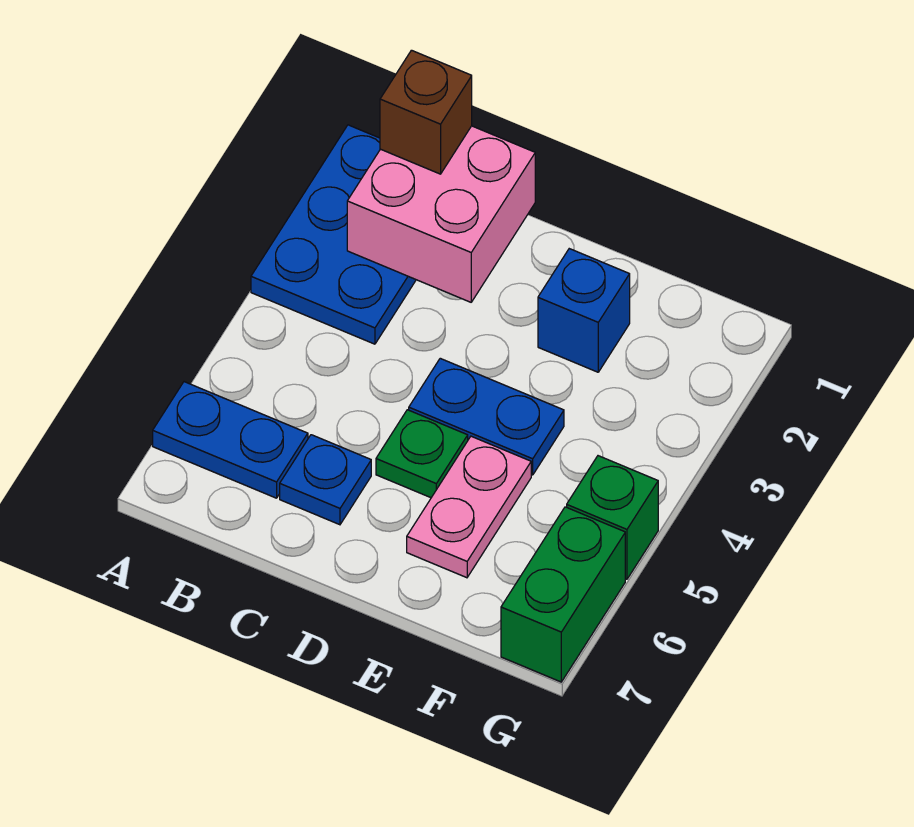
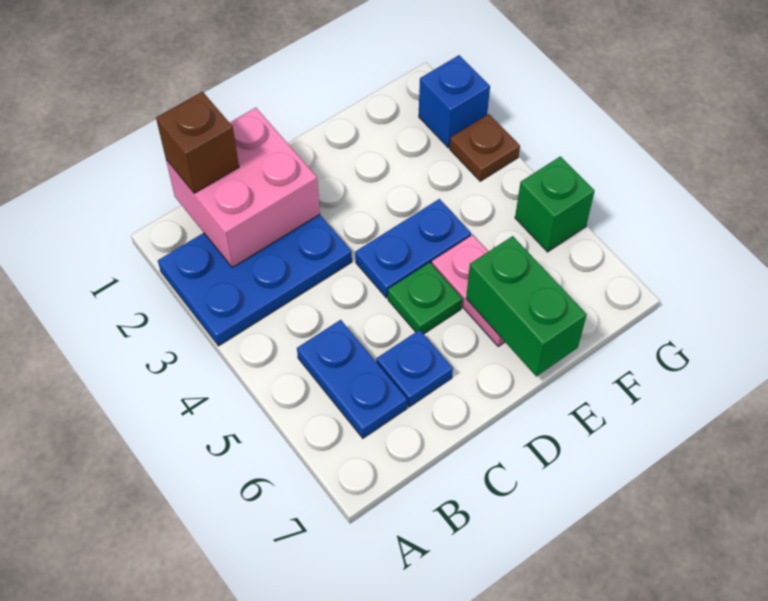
blue 2x3 plate [251,125,416,344] -> blue 2x3 plate turned to [158,214,352,346]
blue 1x2 plate [153,382,308,498] -> blue 1x2 plate turned to [297,320,407,438]
blue 1x1 brick [538,249,630,372] -> blue 1x1 brick moved to [419,55,490,148]
none -> brown 1x1 plate [450,114,520,181]
green 1x2 brick [501,507,625,682] -> green 1x2 brick moved to [466,236,587,376]

